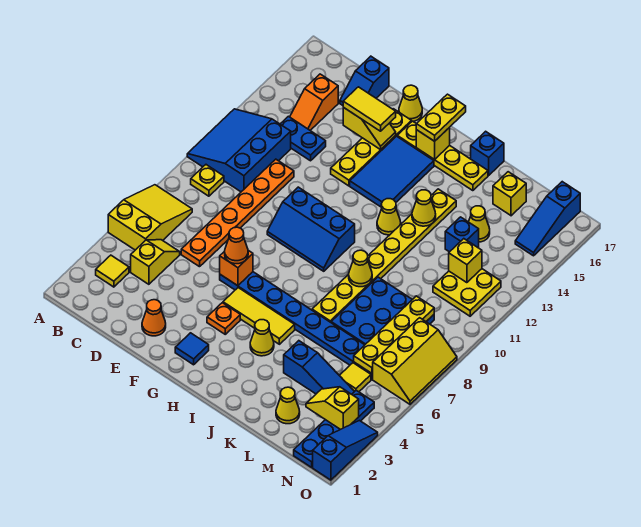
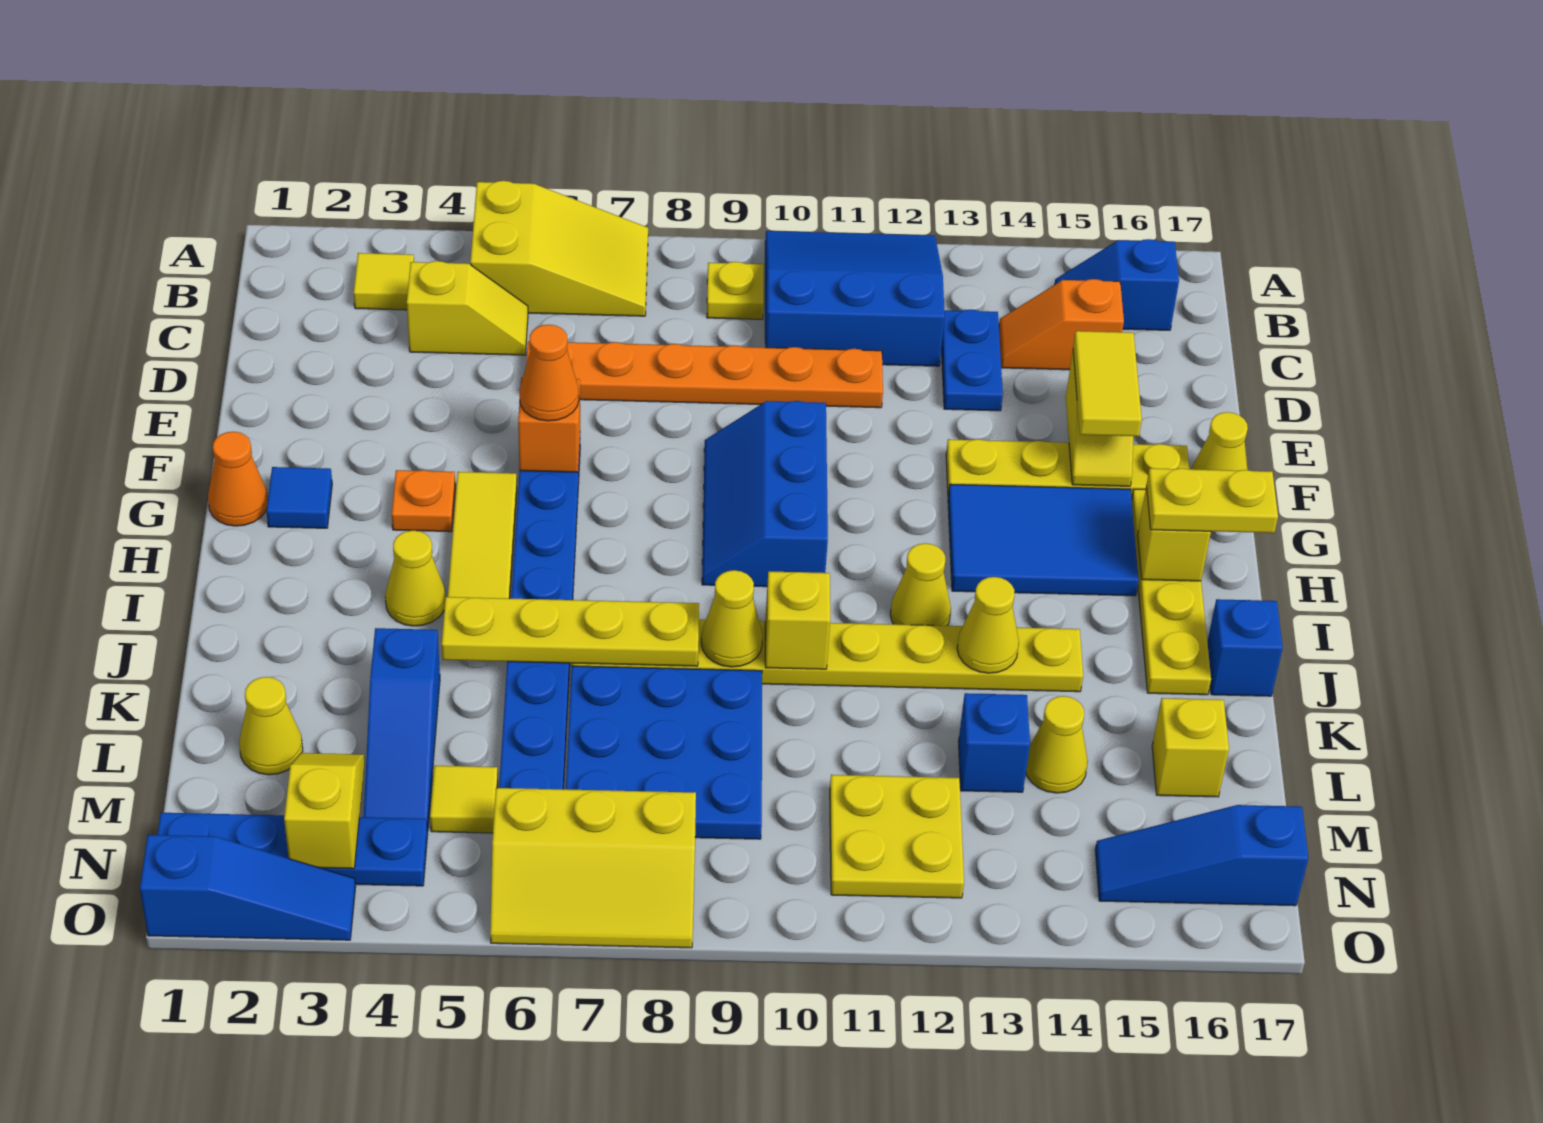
blue 1x2 slope [340,56,389,105] -> blue 1x2 slope moved to [1055,239,1179,330]
orange 1x1 cone [142,300,166,336] -> orange 1x1 cone moved to [208,432,268,526]
yellow 1x4 plate [354,296,434,373] -> yellow 1x4 plate moved to [442,597,699,666]
yellow 1x1 brick [449,239,482,283] -> yellow 1x1 brick moved to [765,571,830,669]

